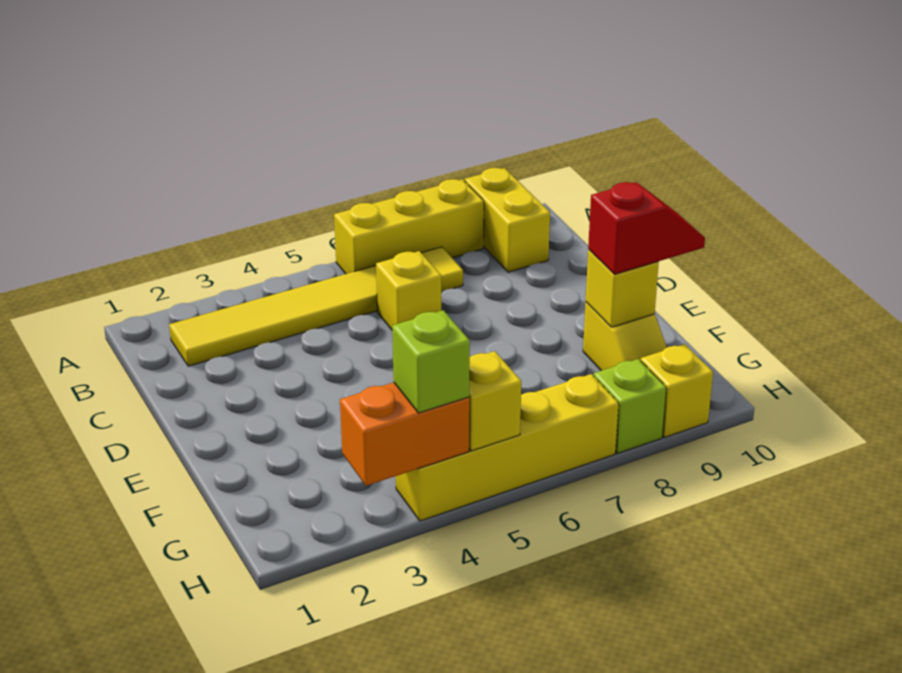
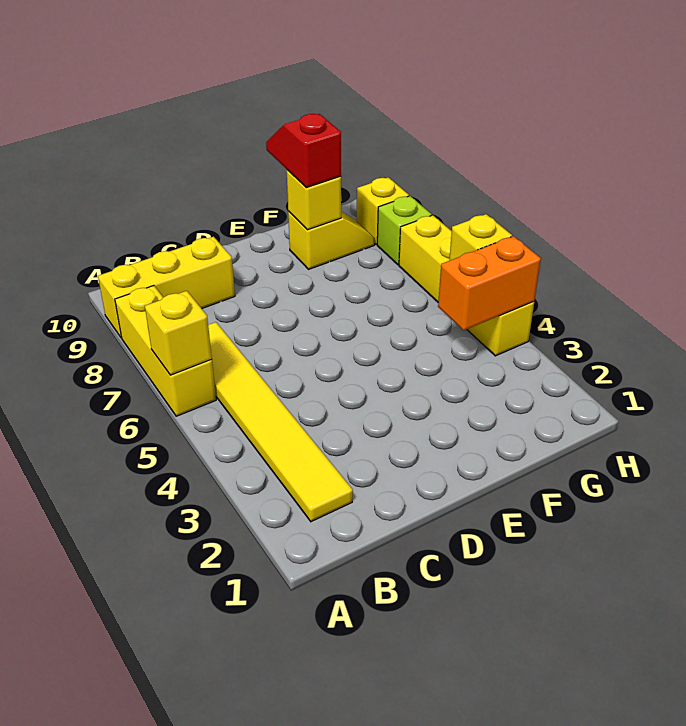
yellow 1x2 brick [465,168,550,272] -> yellow 1x3 brick [98,237,235,338]
yellow 1x1 brick [376,251,441,330] -> yellow 1x1 brick moved to [145,291,212,375]
orange 1x2 brick [340,383,469,486] -> orange 1x2 brick turned to [438,236,541,331]
lime 1x1 brick [392,310,470,413] -> none

